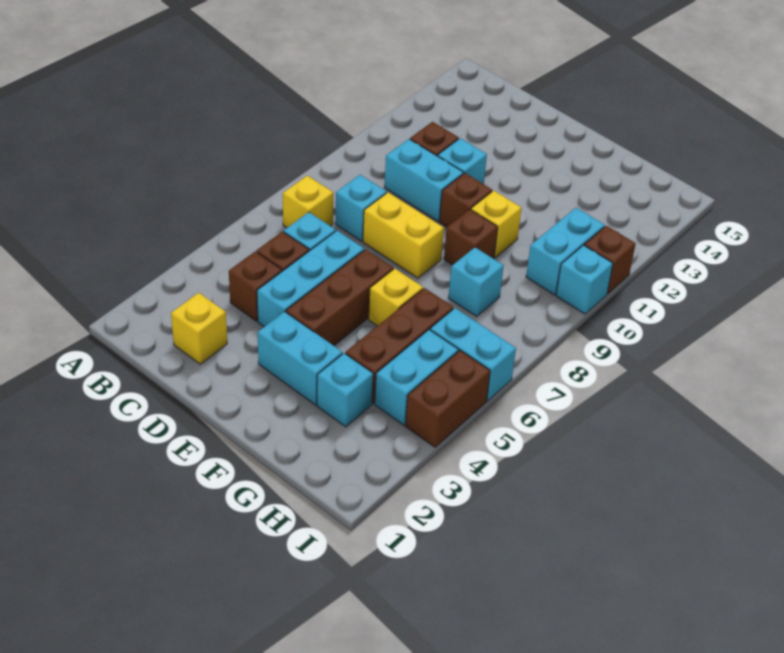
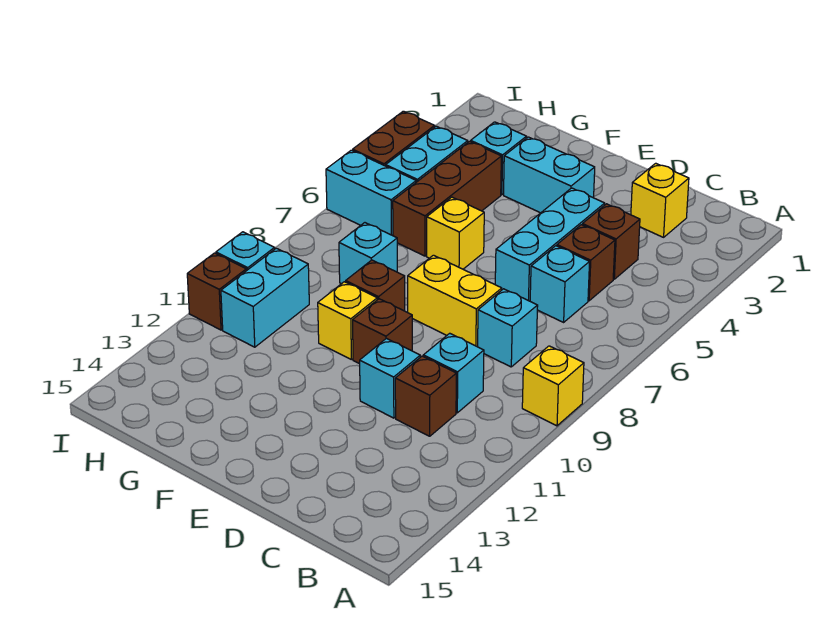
yellow 1x1 brick [283,176,333,228] -> yellow 1x1 brick moved to [522,346,584,426]
cyan 1x2 brick [385,139,463,221] -> cyan 1x1 brick [423,333,484,413]
brown 1x3 brick [286,249,393,346] -> none

